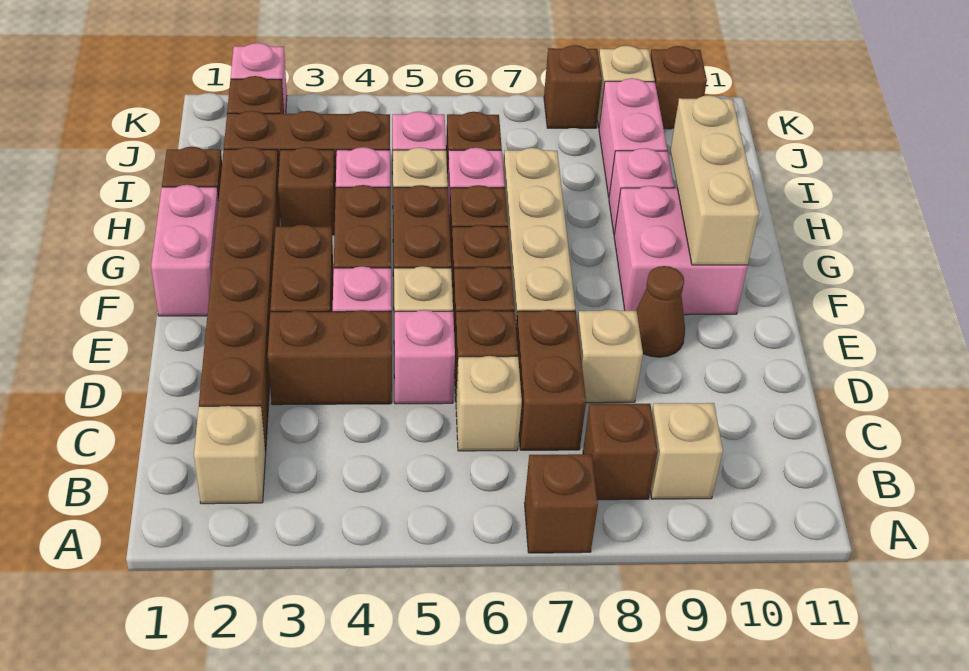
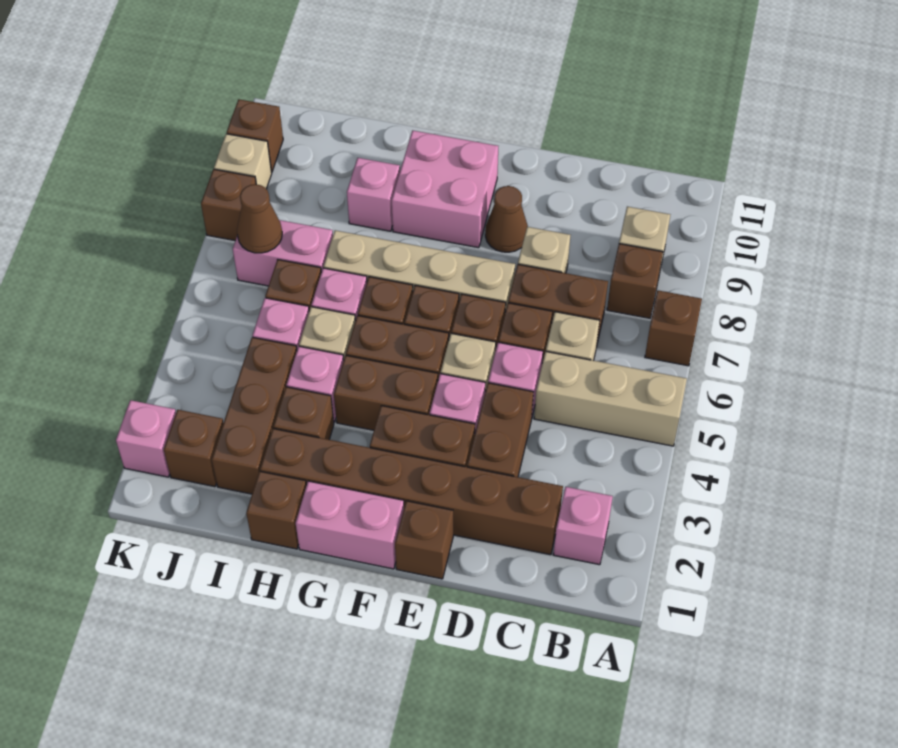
tan 1x1 brick [194,406,266,504] -> pink 1x1 brick [553,487,613,565]
none -> brown 1x1 brick [395,501,453,579]
tan 1x3 brick [670,95,759,265] -> tan 1x3 brick moved to [534,351,687,446]
pink 1x2 brick [599,78,667,197] -> pink 1x2 brick moved to [233,220,333,286]
none -> brown 1x1 cone [237,184,282,253]

